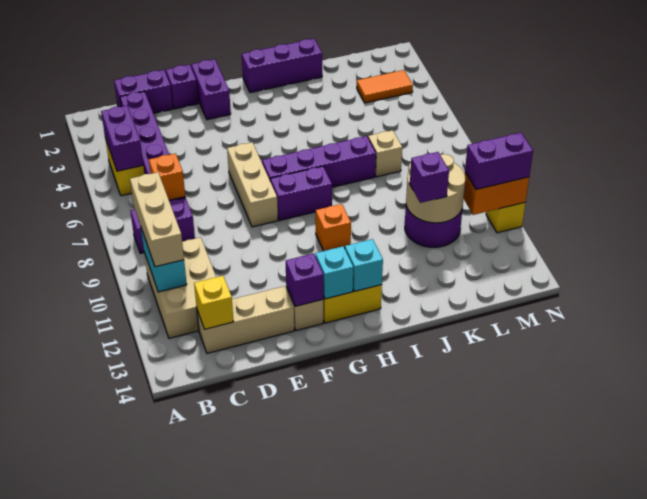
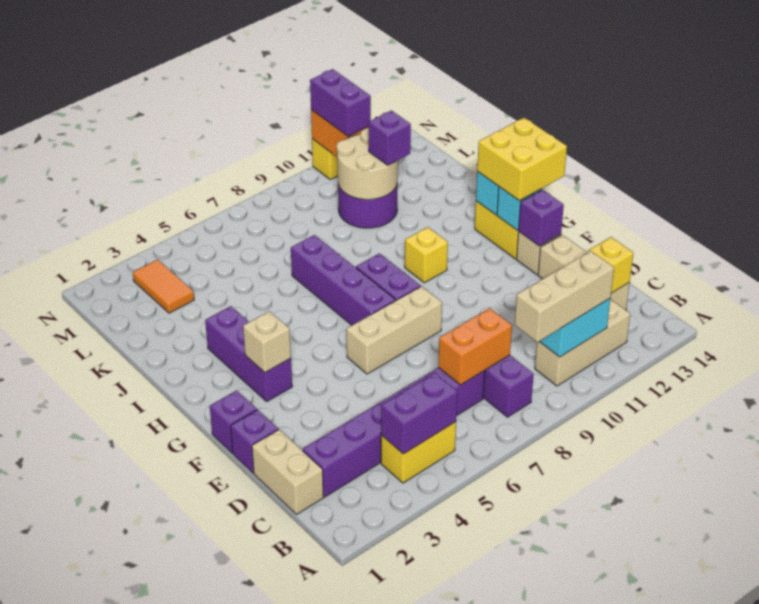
tan 2x3 brick [144,237,216,338] -> tan 1x3 brick [535,299,630,386]
purple 1x2 brick [114,70,173,113] -> tan 1x2 brick [252,430,324,515]
orange 1x1 brick [149,154,185,200] -> orange 1x2 brick [438,308,512,385]
purple 1x2 brick [191,59,231,120] -> purple 1x1 brick [210,391,257,453]
none -> yellow 2x2 brick [477,118,567,201]
purple 1x3 brick [242,39,322,93] -> purple 1x3 brick moved to [205,306,292,401]
orange 1x1 brick [315,204,351,251] -> yellow 1x1 brick [405,227,448,283]
tan 1x1 brick [368,130,402,177] -> tan 1x1 brick moved to [243,311,291,373]

